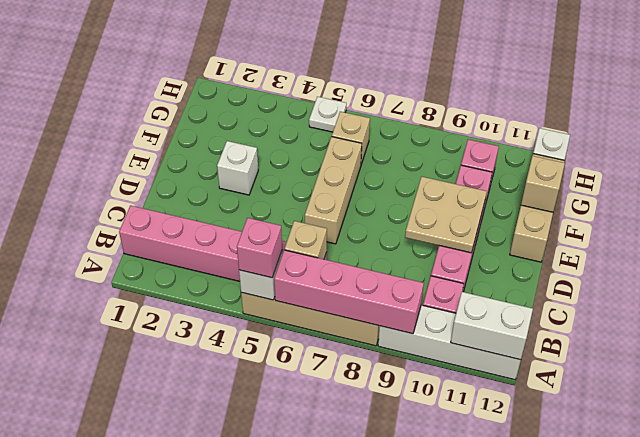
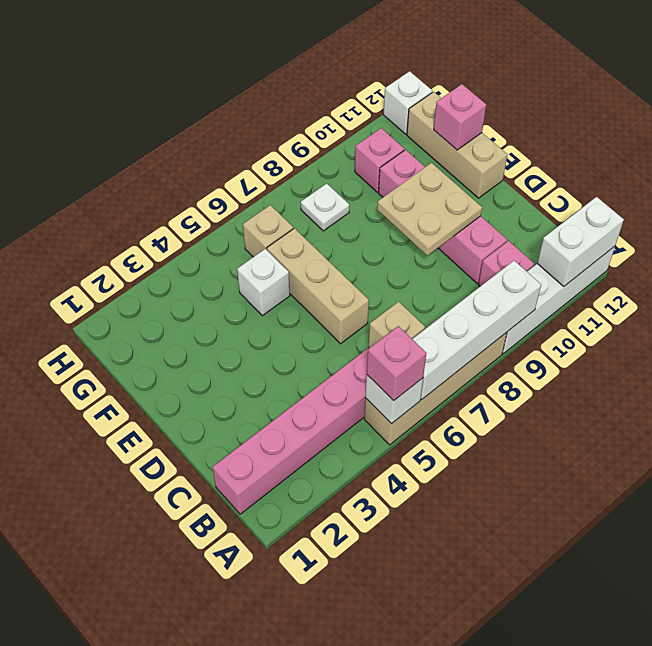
pink 1x4 brick [274,250,424,334] -> white 1x4 brick [413,261,541,400]
white 1x1 brick [217,141,258,195] -> white 1x1 brick moved to [237,249,290,316]
tan 1x1 brick [521,156,565,212] -> pink 1x1 brick [434,84,486,150]
white 1x1 plate [309,97,346,132] -> white 1x1 plate moved to [301,184,349,231]

